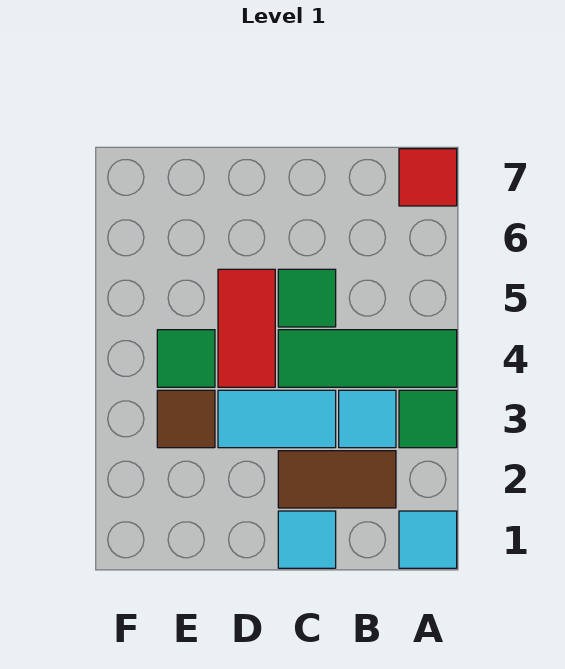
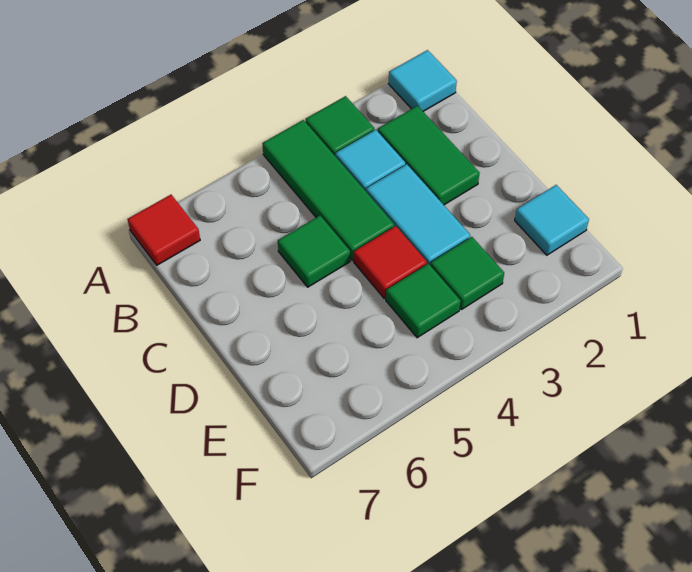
brown 1x2 tile [278,451,396,508] -> green 1x2 tile [378,106,480,205]
cyan 1x1 tile [278,511,336,568] -> cyan 1x1 tile moved to [515,185,589,255]
red 1x2 tile [218,269,275,387] -> red 1x1 tile [354,226,427,298]
brown 1x1 tile [157,390,215,448] -> green 1x1 tile [430,237,504,310]

